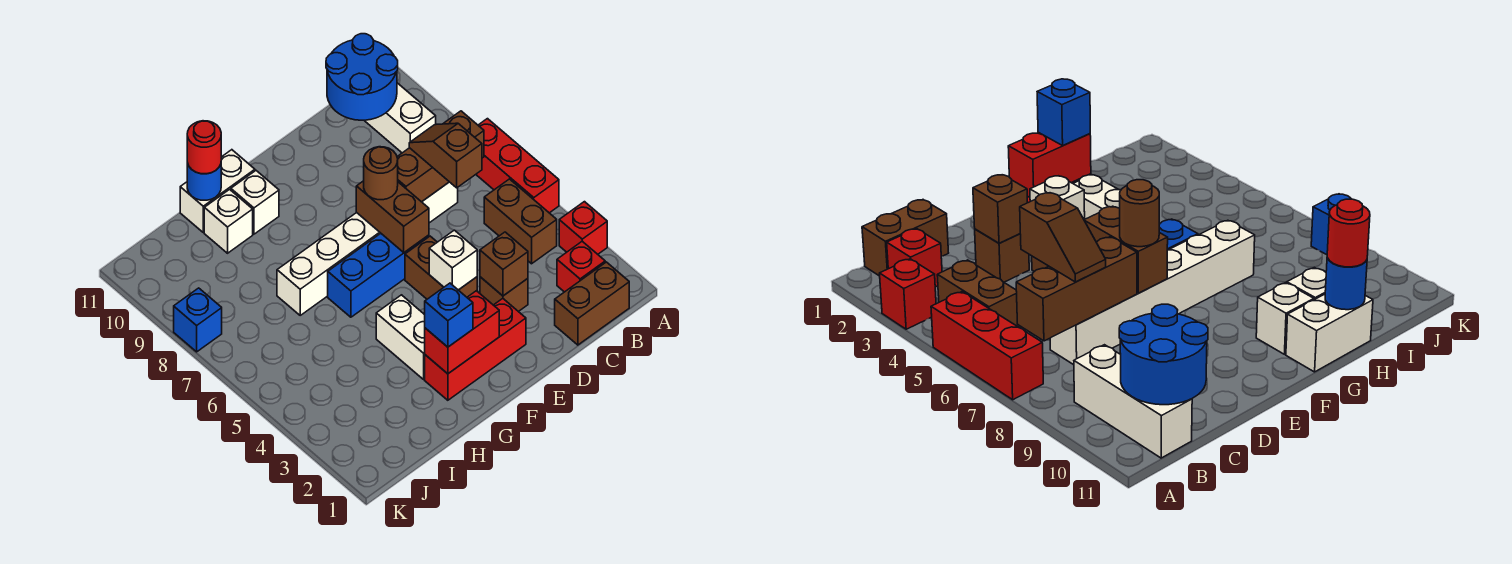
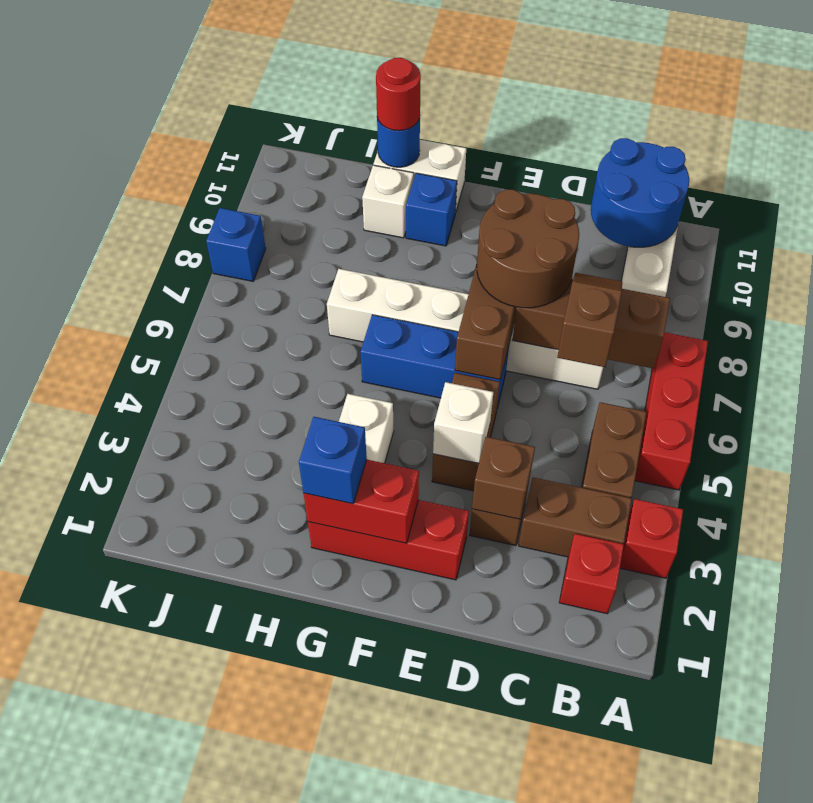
brown 1x2 brick [555,262,629,345] -> brown 1x2 brick moved to [519,478,632,557]
brown 1x1 round brick [364,147,398,200] -> brown 2x2 round brick [477,190,579,308]
white 1x1 brick [231,171,279,234] -> blue 1x1 brick [406,173,457,246]

